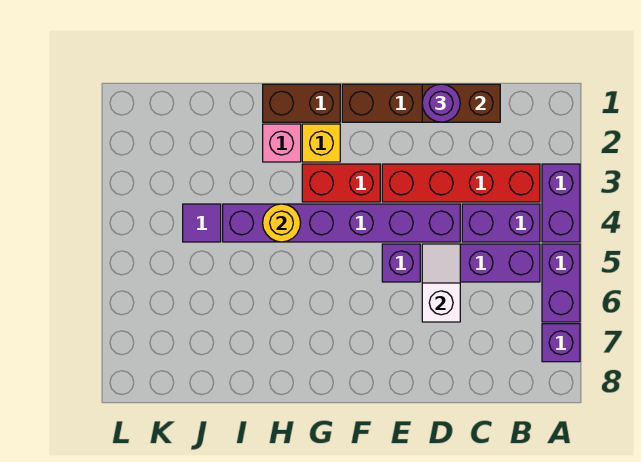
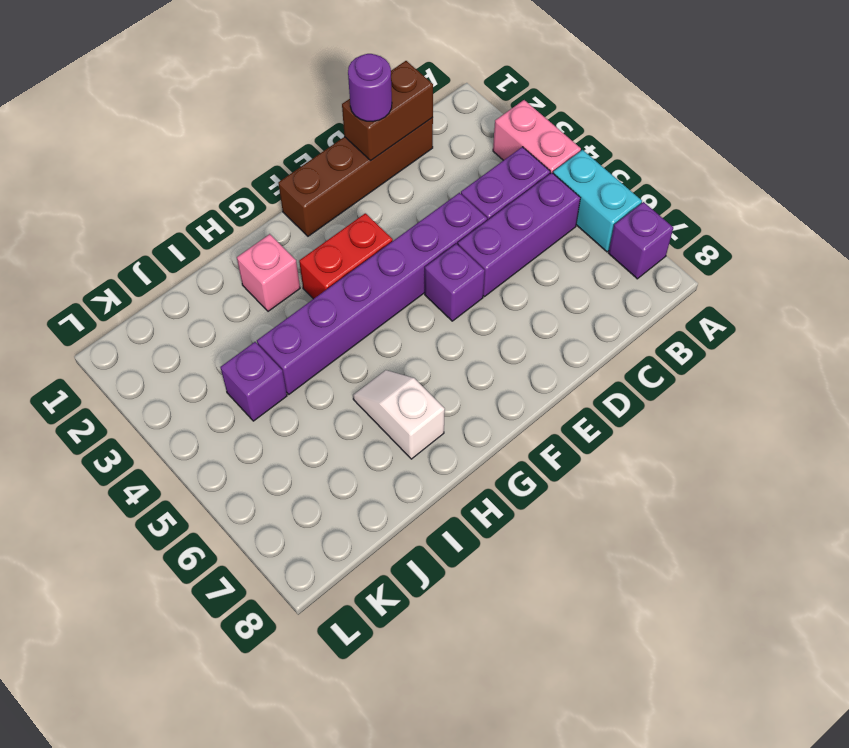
purple 1x2 brick [542,164,580,242] -> pink 1x2 brick [493,100,581,173]
purple 1x2 brick [542,244,580,322] -> cyan 1x2 brick [553,150,642,252]
red 1x4 brick [382,164,540,202] -> none
white 1x2 slope [422,244,460,322] -> white 1x2 slope moved to [353,370,445,459]
brown 1x2 brick [263,84,340,122] -> none
yellow 1x1 brick [302,124,340,162] -> none
yellow 1x1 round brick [263,204,300,242] -> none
purple 1x1 tile [183,204,221,242] -> purple 1x1 brick [221,342,287,421]

